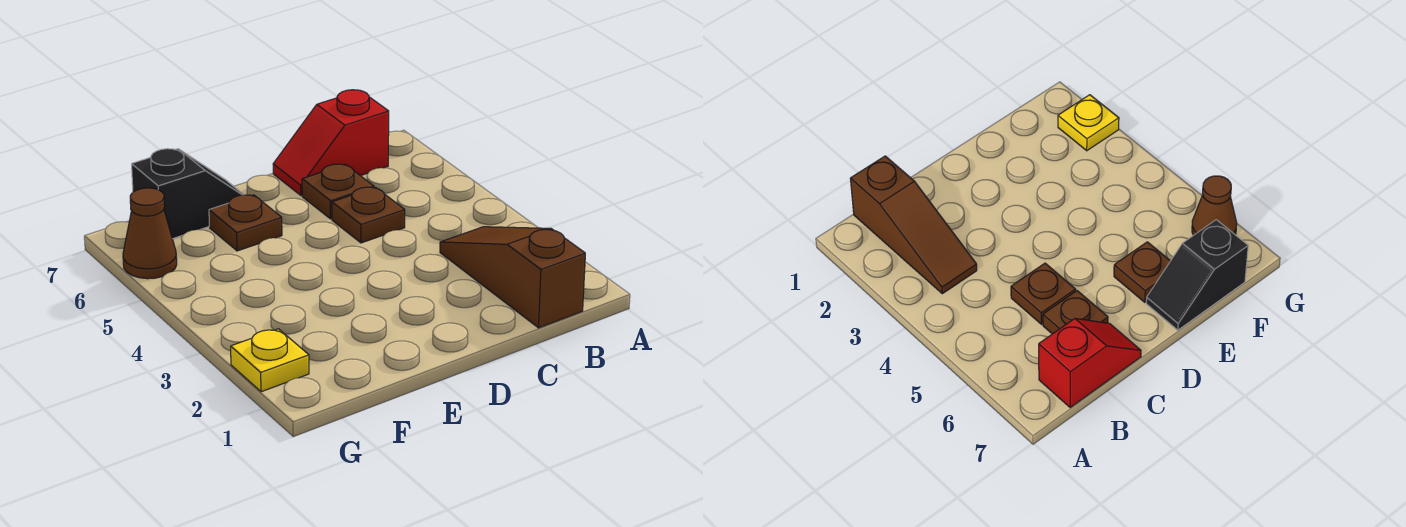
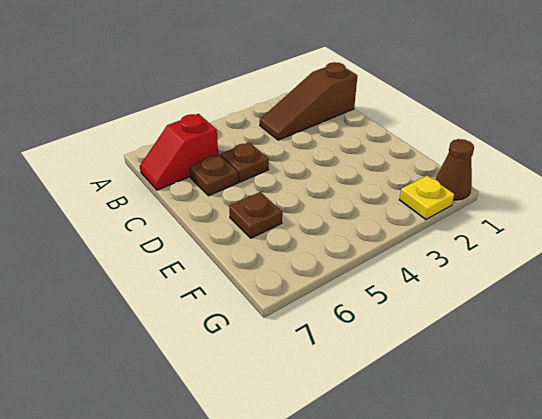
red 1x2 slope [273,90,389,195] -> red 1x2 slope turned to [140,114,218,190]
black 1x2 slope [132,149,244,239] -> none
brown 1x1 cone [123,188,177,279] -> brown 1x1 cone moved to [435,139,474,200]

